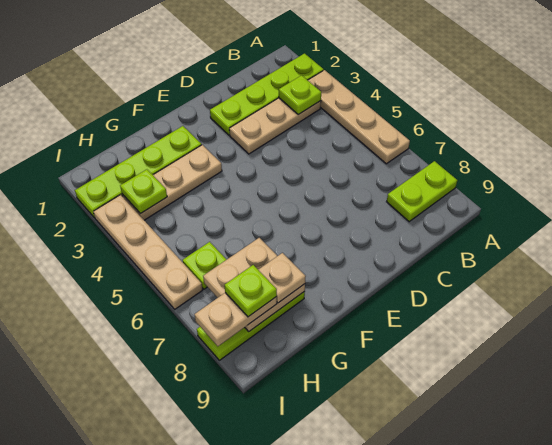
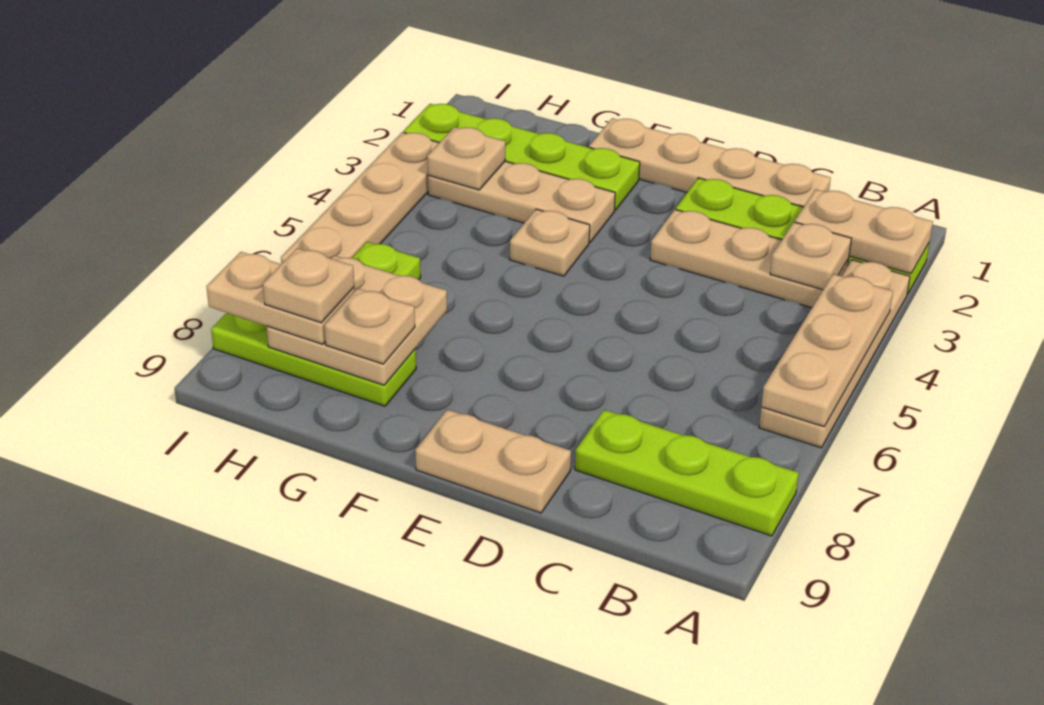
none -> tan 1x2 plate [795,189,933,274]
none -> tan 1x3 plate [761,274,893,427]
lime 1x2 plate [387,161,457,222] -> lime 1x3 plate [575,410,799,536]
lime 1x1 plate [279,75,321,115] -> tan 1x1 plate [770,222,851,290]
none -> tan 1x4 plate [589,118,831,207]
none -> tan 1x2 plate [415,410,571,513]
none -> tan 1x1 plate [510,209,590,276]
lime 1x1 plate [120,169,167,214] -> tan 1x1 plate [427,127,505,190]
lime 1x1 plate [225,265,277,317] -> tan 1x1 plate [263,248,354,323]

